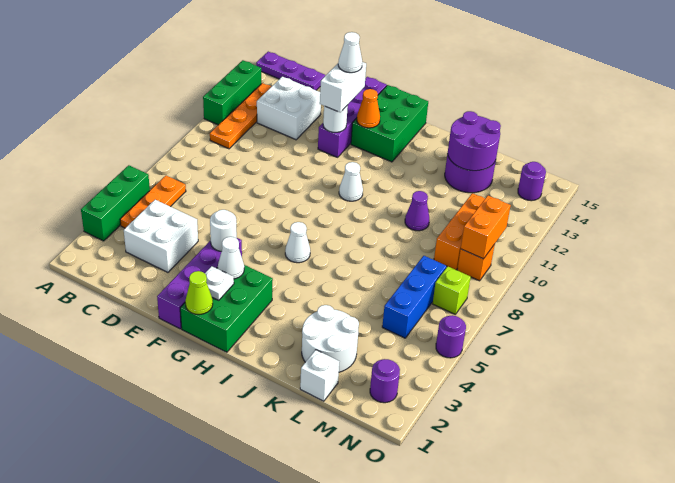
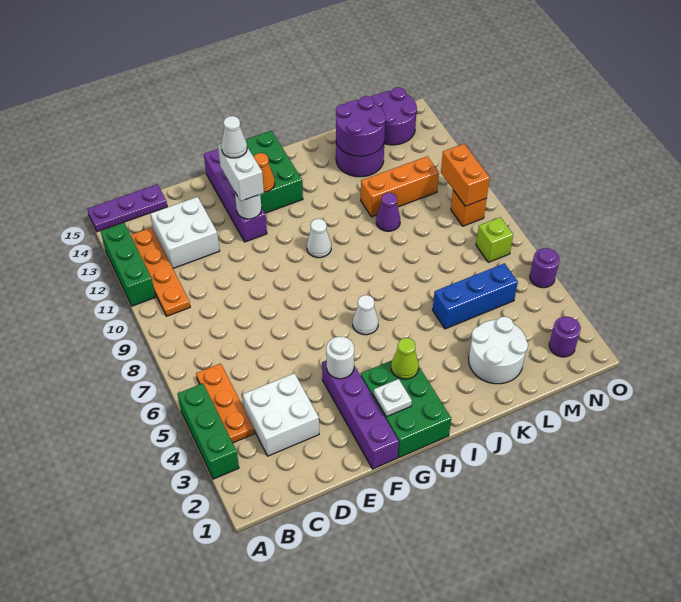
lime 1x1 cone [185,271,213,315] -> lime 1x1 cone moved to [391,338,419,379]
white 1x1 cone [218,237,244,279] -> none
white 1x1 brick [300,350,339,401] -> none
blue 1x3 brick [382,256,446,338] -> blue 1x3 brick turned to [433,263,518,329]
orange 1x3 brick [434,193,485,270] -> orange 1x3 brick turned to [361,156,439,217]
purple 1x1 round brick [518,162,546,201] -> purple 2x2 round brick [371,87,417,145]

